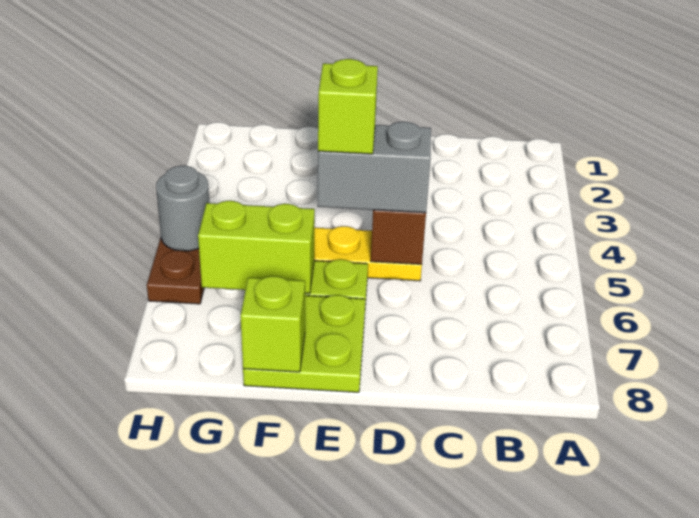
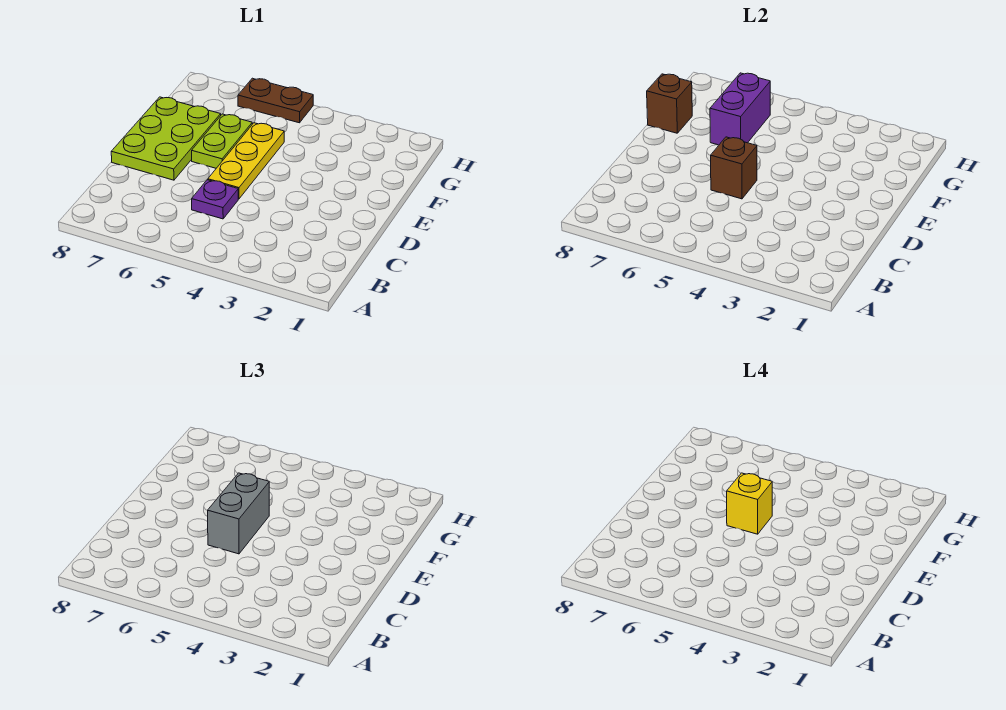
none -> purple 1x1 plate [192,180,238,219]
lime 1x1 brick [318,59,378,154] -> yellow 1x1 brick [727,473,772,534]
lime 2x2 plate [243,295,365,392] -> lime 2x3 plate [111,97,221,180]
lime 1x2 brick [198,201,315,294] -> purple 1x2 brick [710,73,770,145]
lime 1x1 brick [241,276,305,372] -> brown 1x1 brick [647,74,692,133]
grey 1x1 round brick [156,166,209,251] -> none

